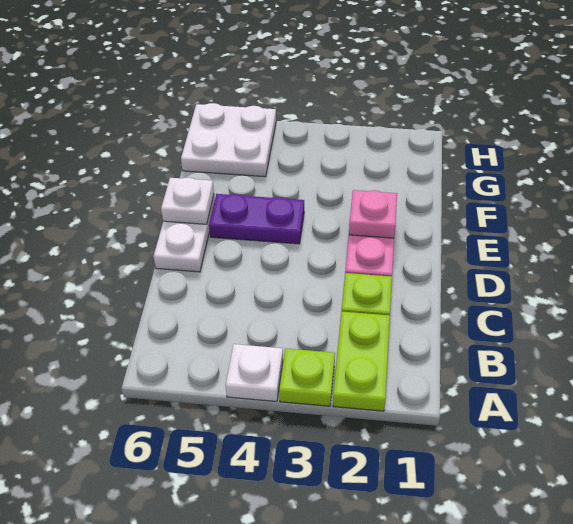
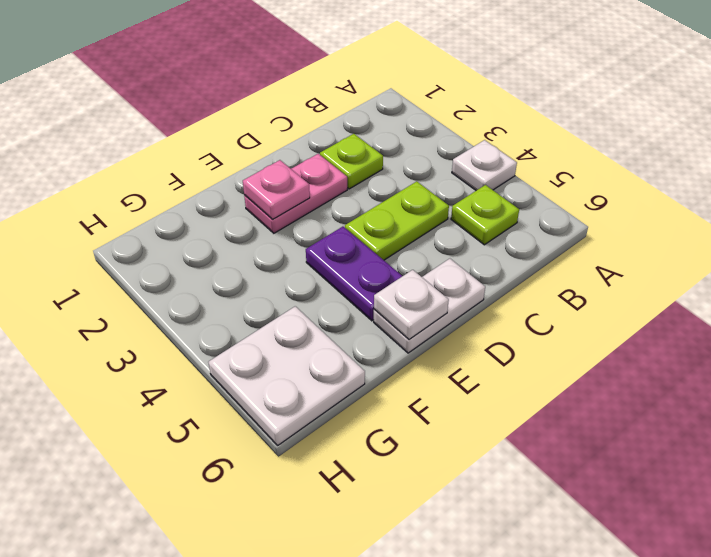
lime 1x2 plate [333,311,390,411] -> lime 1x2 plate moved to [345,181,449,260]
lime 1x1 plate [279,348,335,406] -> lime 1x1 plate moved to [451,185,519,245]

